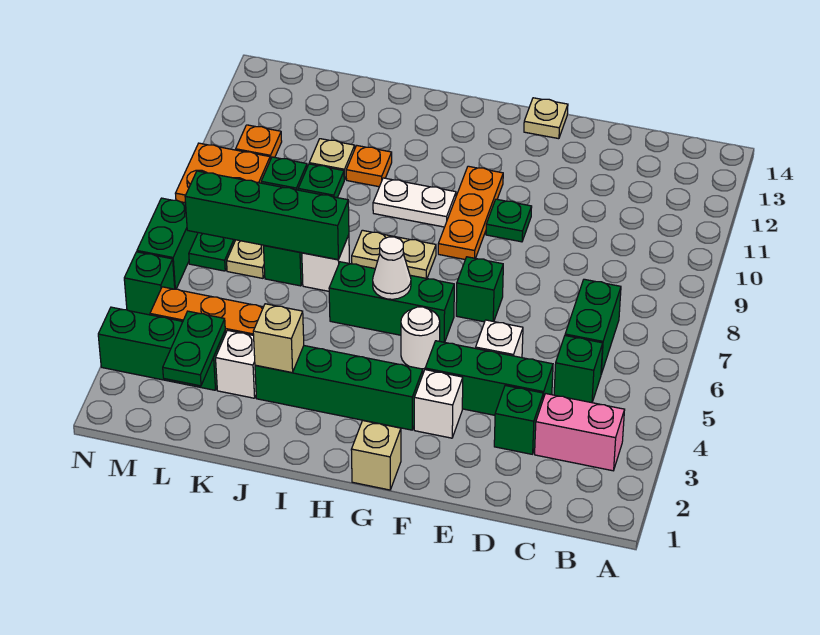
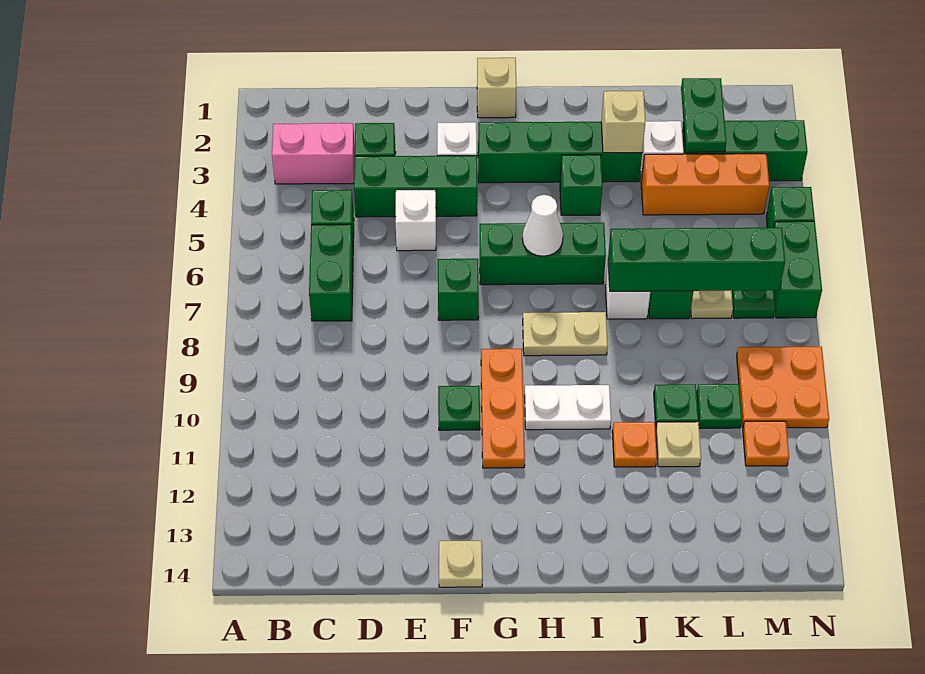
white 1x1 round brick [401,307,440,369] -> none
none -> green 1x1 brick [560,155,603,215]

